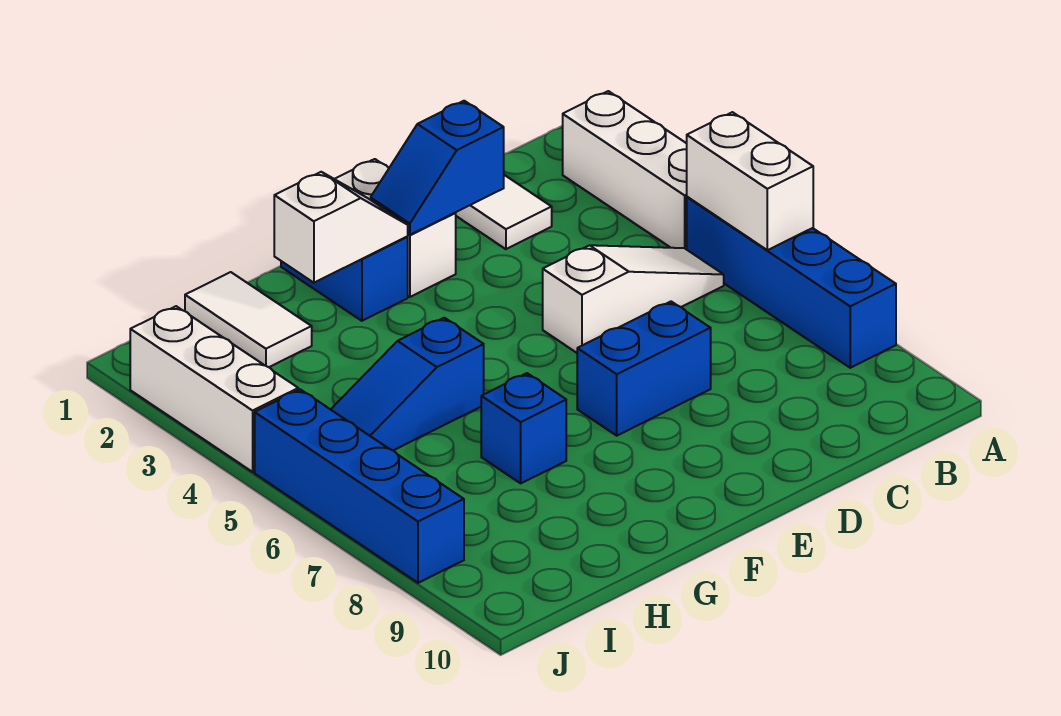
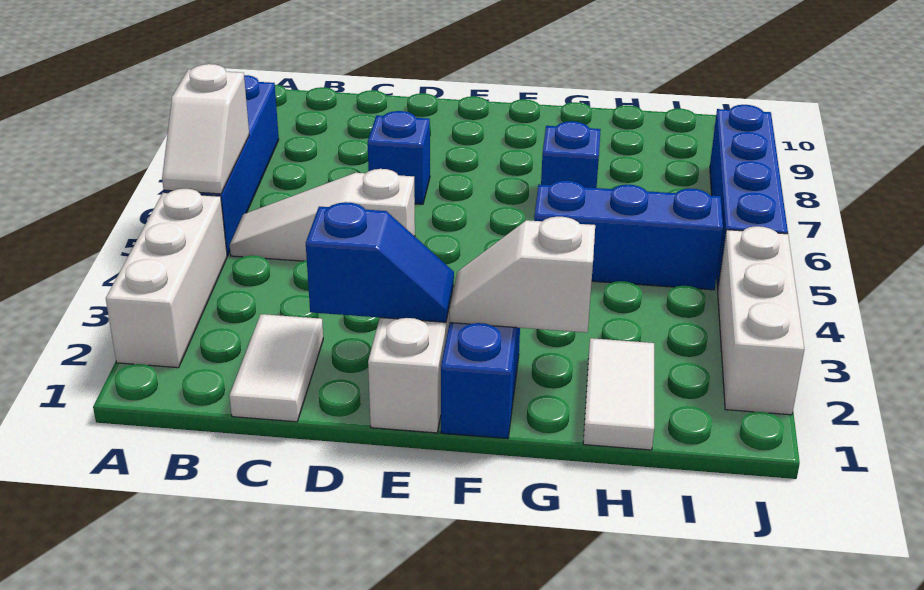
white 1x2 brick [687,112,813,250] -> white 1x2 slope [162,64,249,194]
blue 1x2 brick [577,302,711,436] -> blue 1x1 brick [368,111,430,204]
blue 1x3 slope [331,318,484,451] -> blue 1x3 brick [534,181,723,290]

